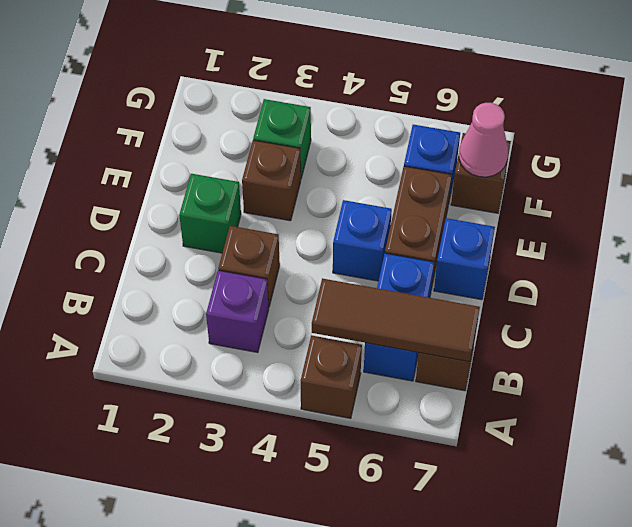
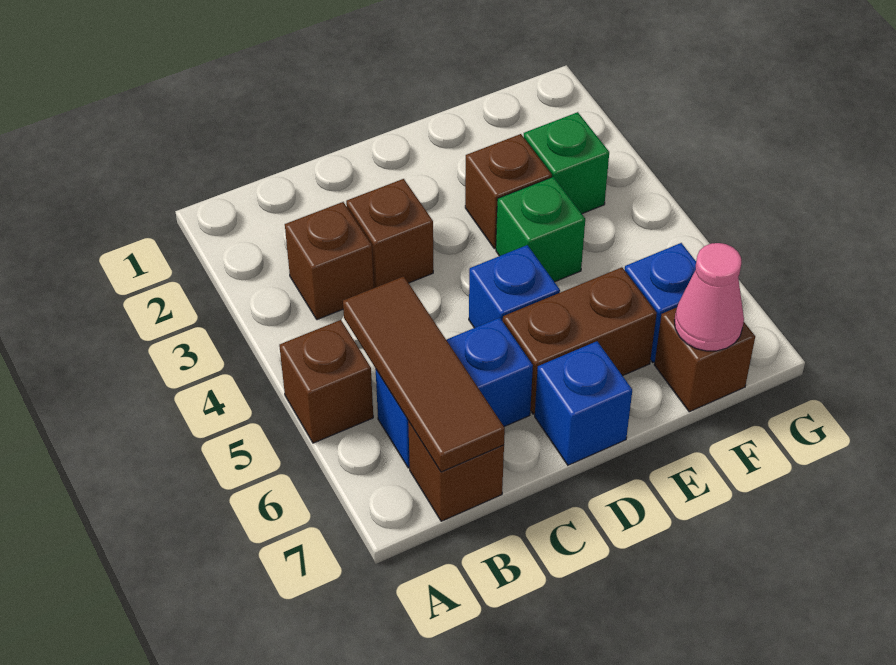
purple 1x1 brick [206,270,269,353] -> brown 1x1 brick [285,202,374,320]
green 1x1 brick [179,174,241,253] -> green 1x1 brick moved to [496,177,585,282]

